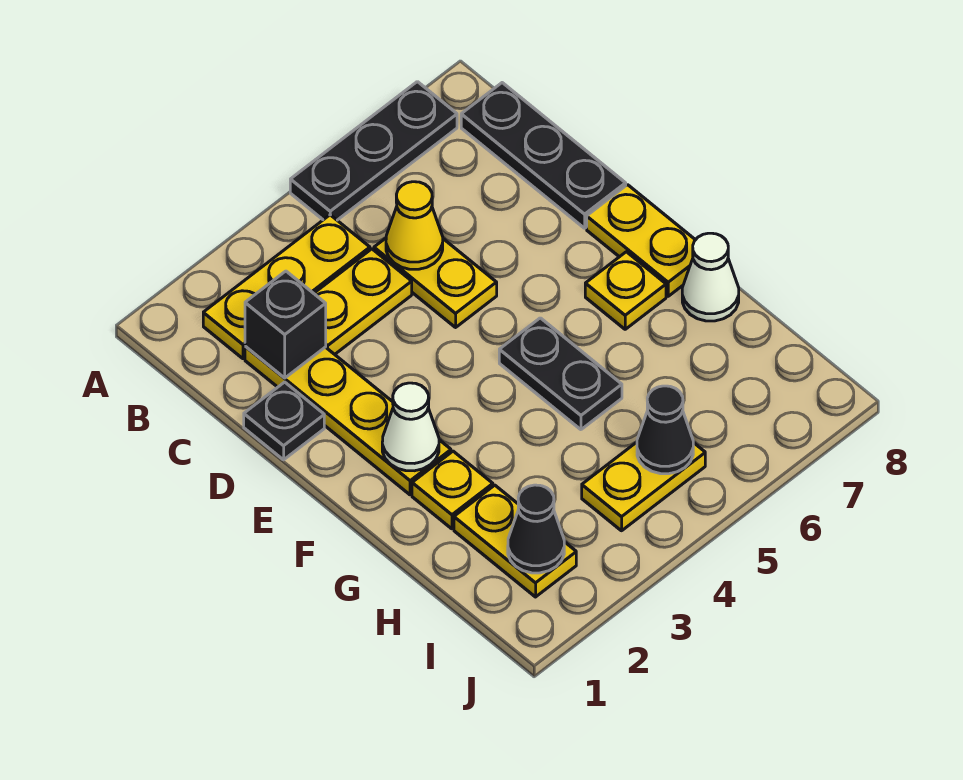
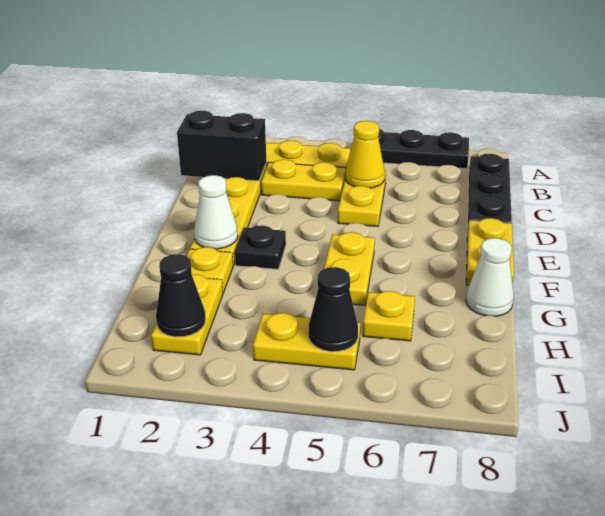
black 1x1 brick [245,271,326,378] -> black 1x2 brick [177,111,266,181]
black 1x1 plate [244,382,324,460] -> black 1x1 plate moved to [235,225,286,269]
black 1x2 plate [499,318,622,430] -> yellow 1x2 plate [324,232,375,305]
yellow 1x1 plate [585,252,666,329] -> yellow 1x1 plate moved to [363,291,415,341]

